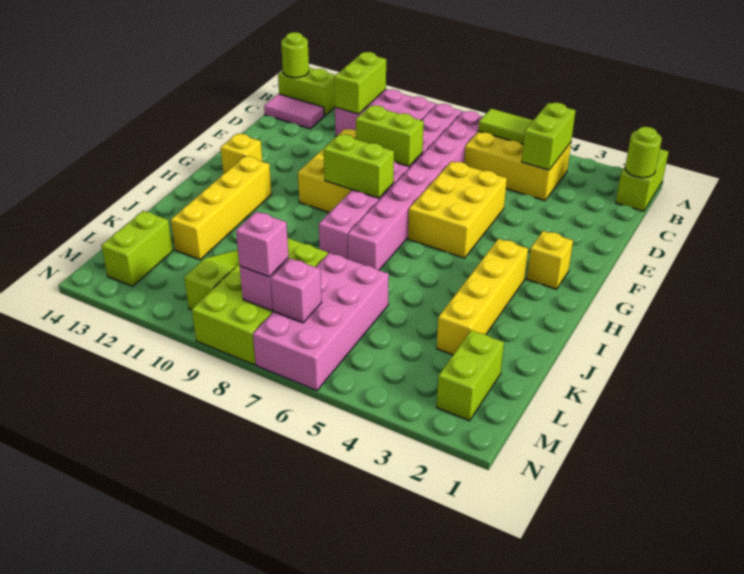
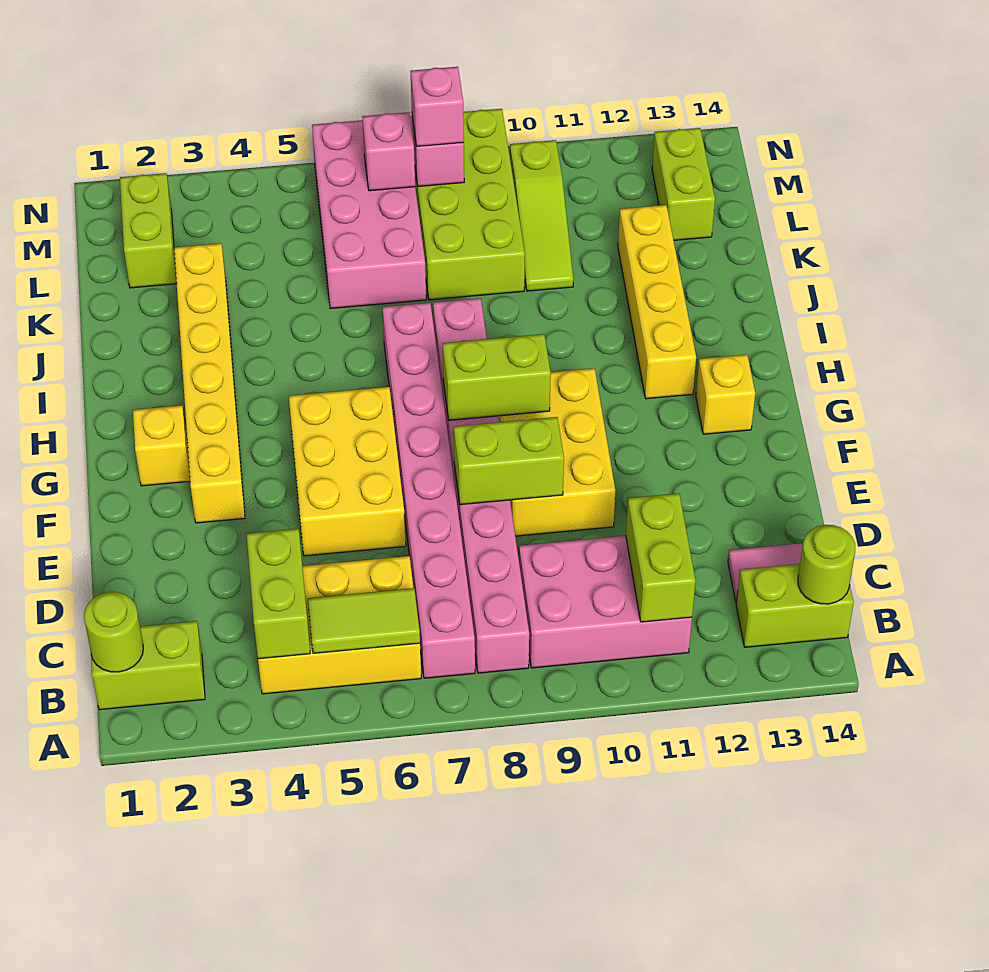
lime 1x2 brick [616,149,669,211] -> lime 1x2 brick turned to [91,621,205,710]
yellow 1x4 brick [437,239,528,355] -> yellow 1x6 brick [174,243,245,523]

